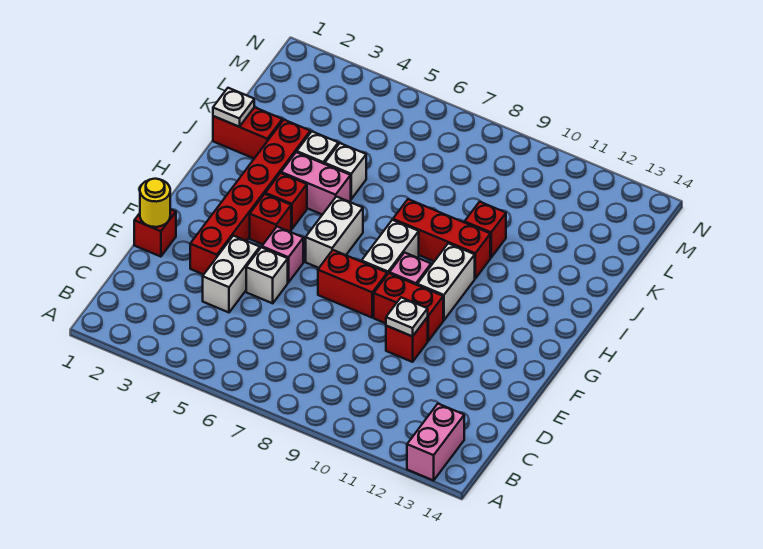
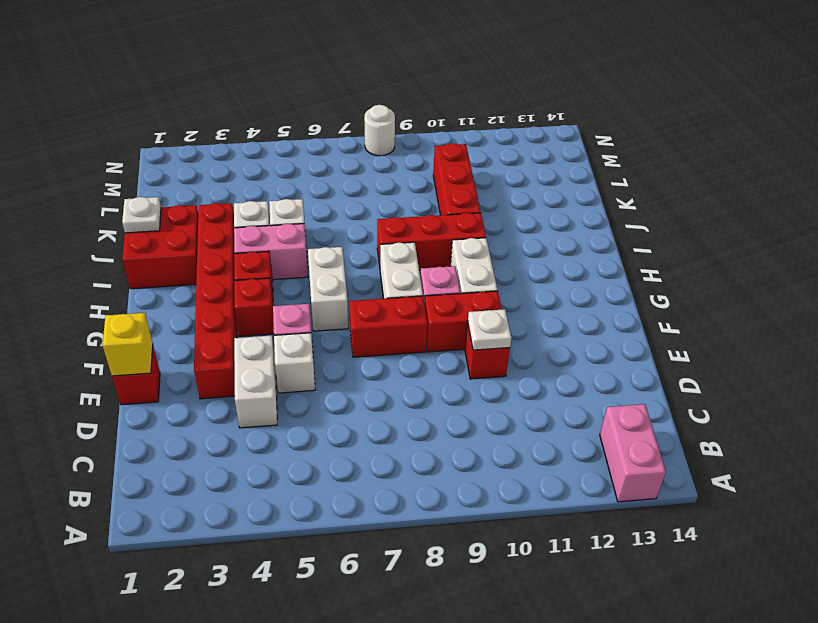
yellow 1x1 round brick [140,179,170,227] -> yellow 1x1 brick [103,313,153,376]
red 1x2 brick [213,107,282,158] -> red 2x2 brick [122,205,198,289]
red 1x1 brick [465,202,506,258] -> red 1x3 brick [433,143,481,215]
none -> white 1x1 round brick [364,105,395,156]

